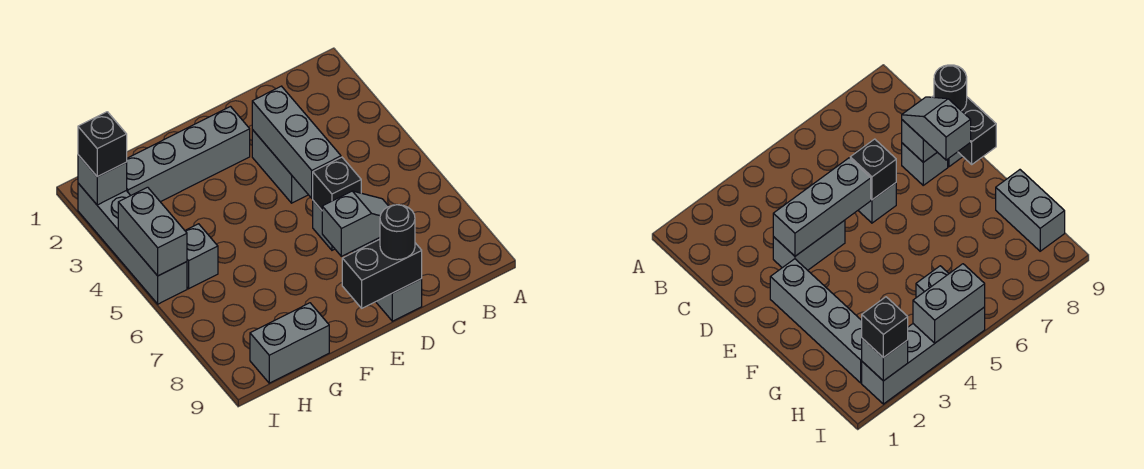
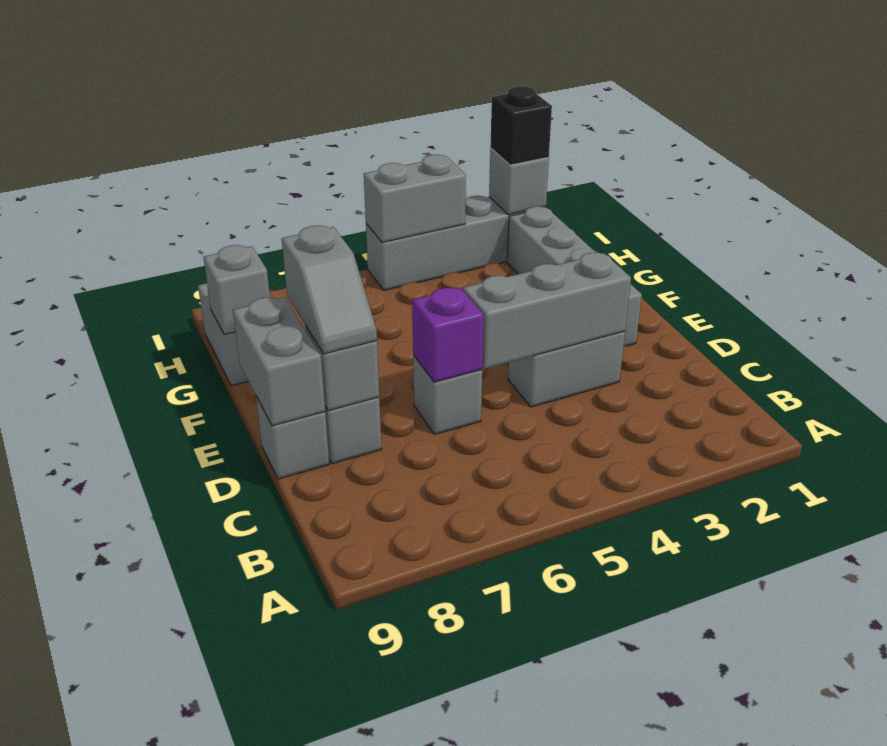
black 1x1 brick [313,157,361,210] -> purple 1x1 brick [412,288,484,382]
black 1x2 brick [342,239,422,308] -> grey 1x2 brick [233,297,325,426]
black 1x1 round brick [380,205,415,260] -> none
grey 1x1 brick [185,224,218,289] -> grey 1x1 brick moved to [203,245,270,335]

